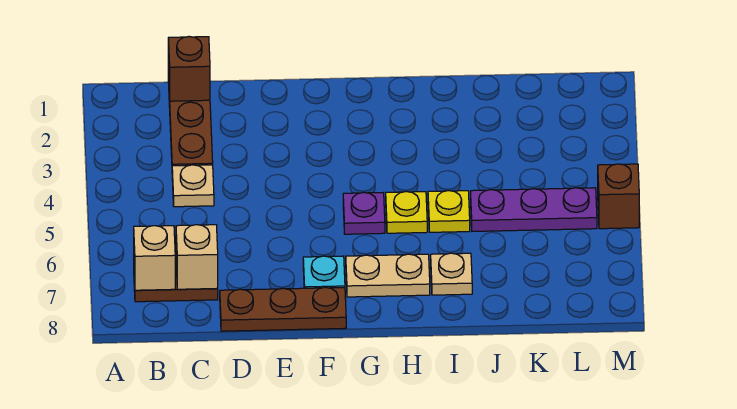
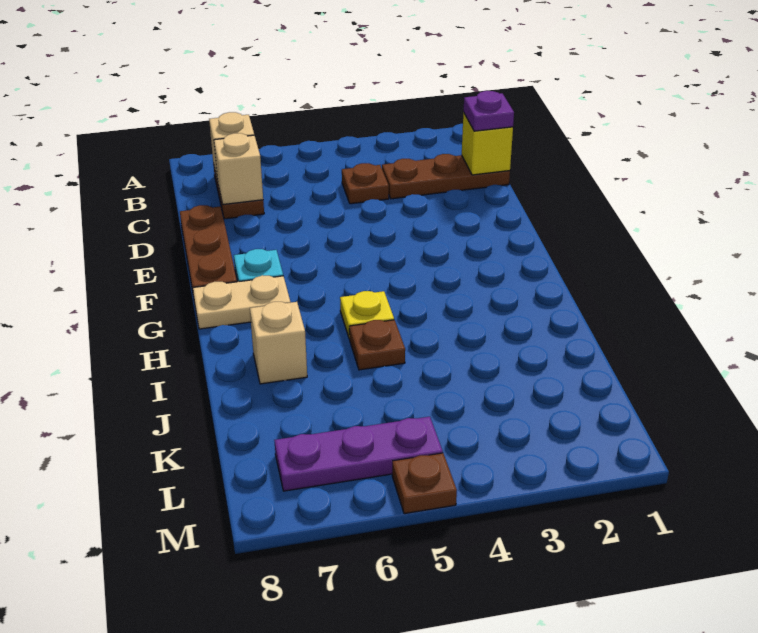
brown 1x1 brick [168,37,210,101] -> yellow 1x1 brick [462,113,513,175]
tan 1x1 plate [172,165,214,207] -> brown 1x1 plate [342,163,389,204]
purple 1x1 plate [343,192,385,234] -> purple 1x1 plate moved to [464,91,514,131]
tan 1x2 plate [346,254,430,297] -> tan 1x2 plate turned to [193,275,290,329]
yellow 1x1 plate [428,191,470,232] -> brown 1x1 plate [349,320,405,370]
tan 1x1 plate [431,253,472,295] -> tan 1x1 brick [250,302,307,384]
purple 1x3 plate [471,188,597,231] -> purple 1x3 plate turned to [274,417,443,491]
brown 1x1 brick [598,164,639,229] -> brown 1x1 plate [392,453,457,514]

